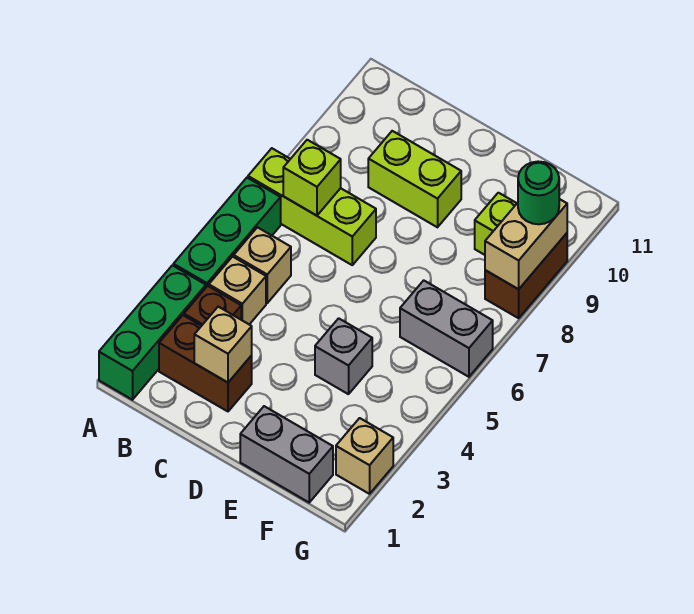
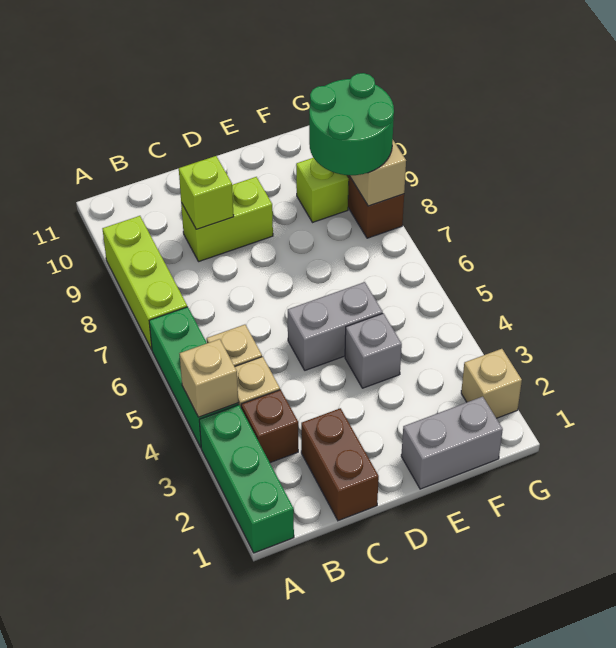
lime 1x3 brick [248,148,376,265] -> lime 1x3 brick turned to [103,216,187,350]
brown 1x2 brick [159,315,252,411] -> brown 1x2 brick turned to [301,408,379,521]
lime 1x1 brick [283,140,341,216] -> lime 1x1 brick moved to [179,156,234,229]
tan 1x1 brick [194,307,252,383] -> tan 1x1 brick moved to [179,339,238,417]
grey 1x2 brick [400,280,493,377] -> grey 1x2 brick moved to [288,282,383,370]
green 1x1 round brick [518,162,559,224] -> green 2x2 round brick [309,73,394,175]

